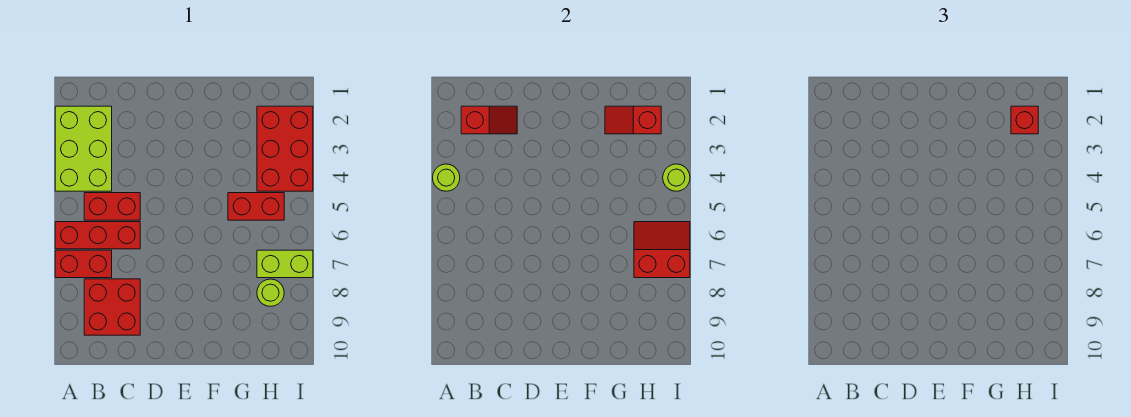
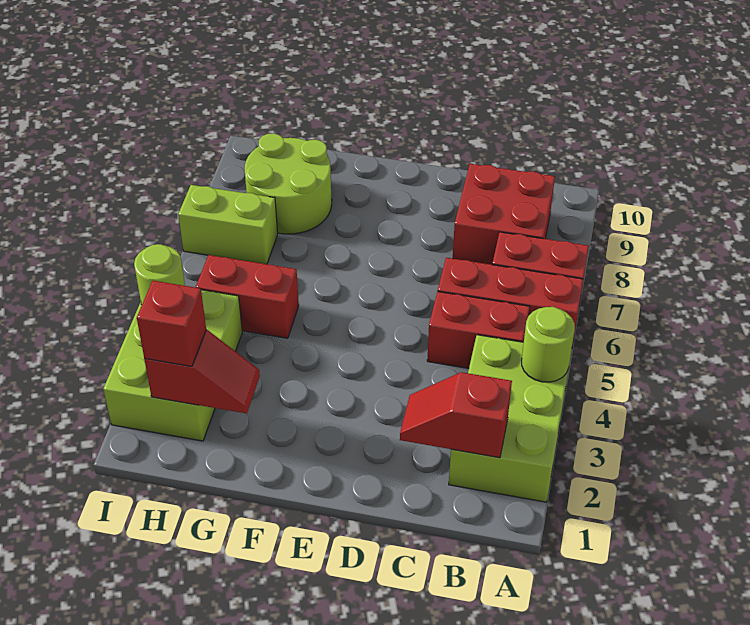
red 2x3 brick [257,106,313,191] -> lime 2x3 brick [103,290,242,441]
red 2x2 slope [634,222,690,278] -> none
lime 1x1 round brick [257,279,284,306] -> lime 2x2 round brick [245,133,332,234]

